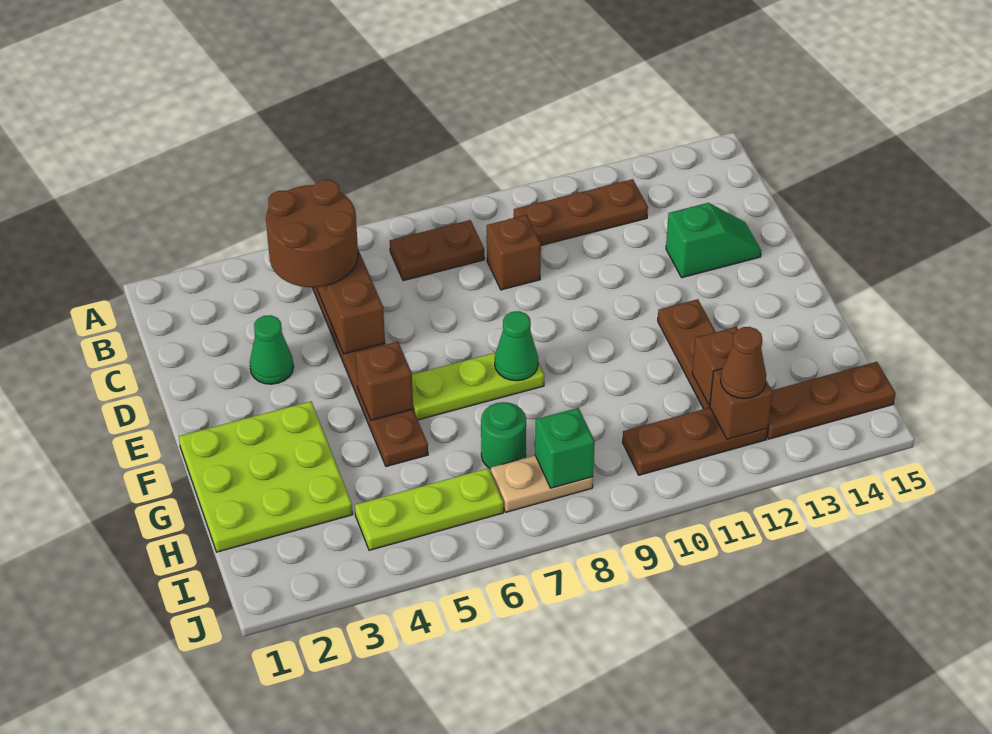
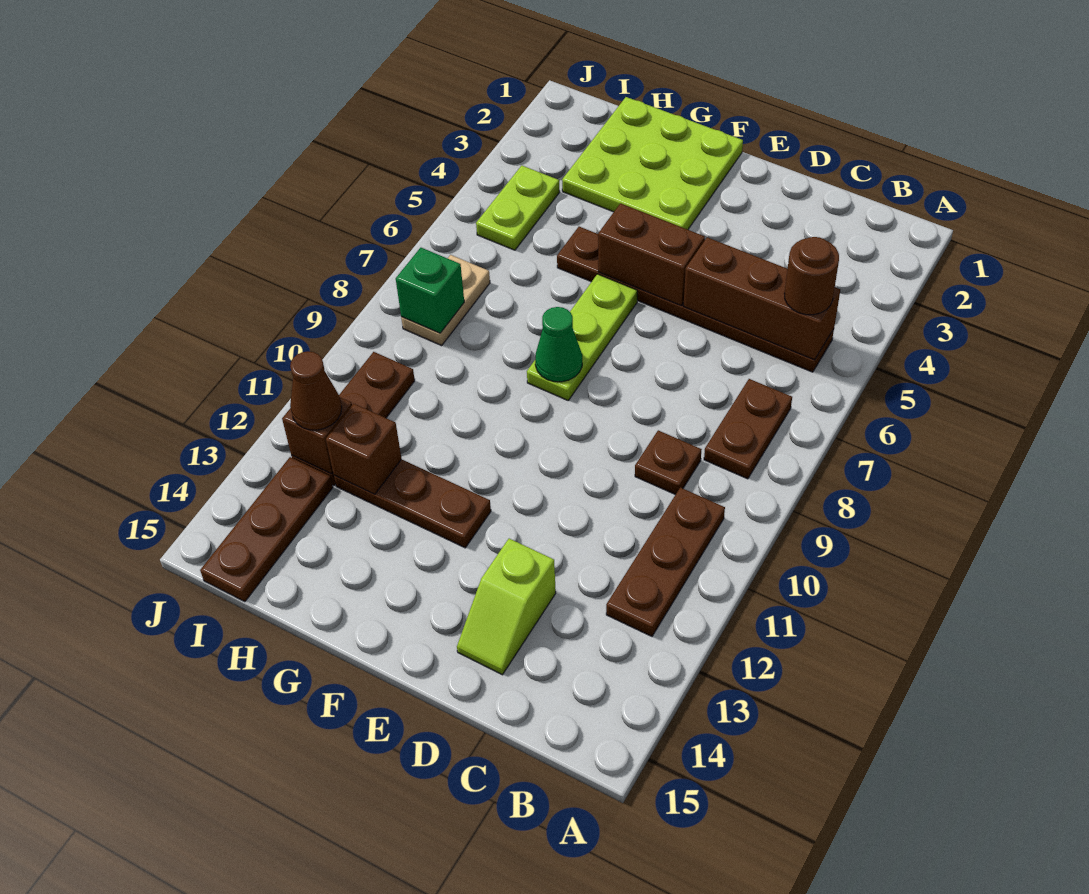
brown 2x2 round brick [266,180,358,287] -> brown 1x1 round brick [784,237,839,315]
brown 1x1 brick [486,215,541,290] -> brown 1x1 plate [635,430,702,495]
green 1x1 cone [250,315,294,384] -> none
green 1x2 slope [666,203,761,278] -> lime 1x2 slope [457,539,556,675]
brown 1x1 brick [356,342,413,420] -> brown 1x2 brick [598,204,705,306]
green 1x1 round brick [481,402,526,469] -> none
lime 1x3 plate [355,468,503,550] -> lime 1x2 plate [476,166,560,250]

